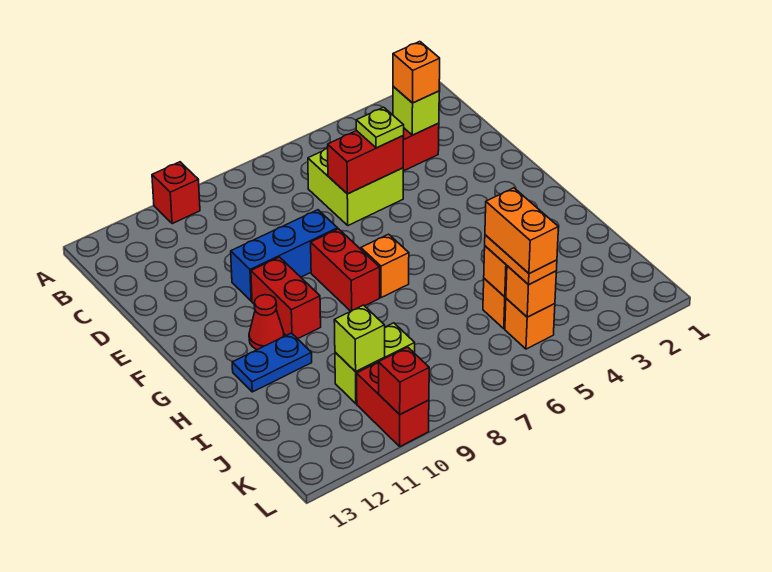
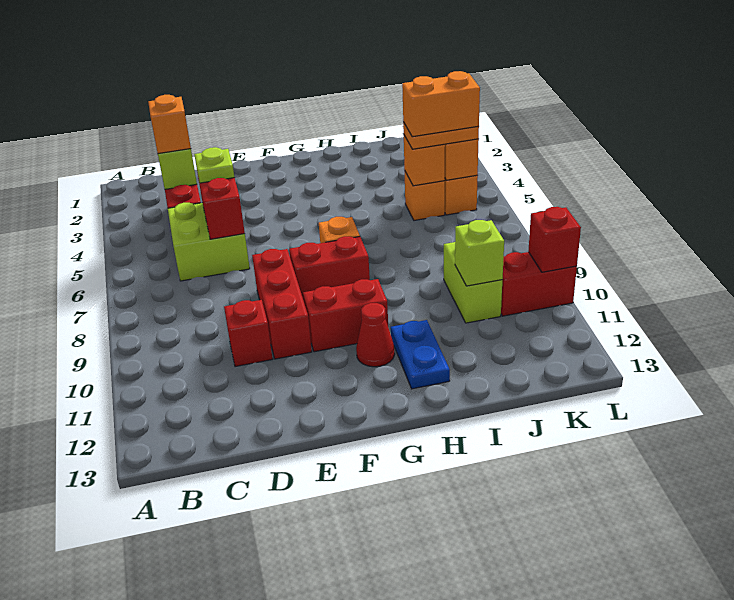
red 1x1 brick [152,162,200,224] -> red 1x1 brick moved to [224,300,273,367]
blue 1x3 brick [231,210,338,301] -> red 1x3 brick [252,249,312,359]

